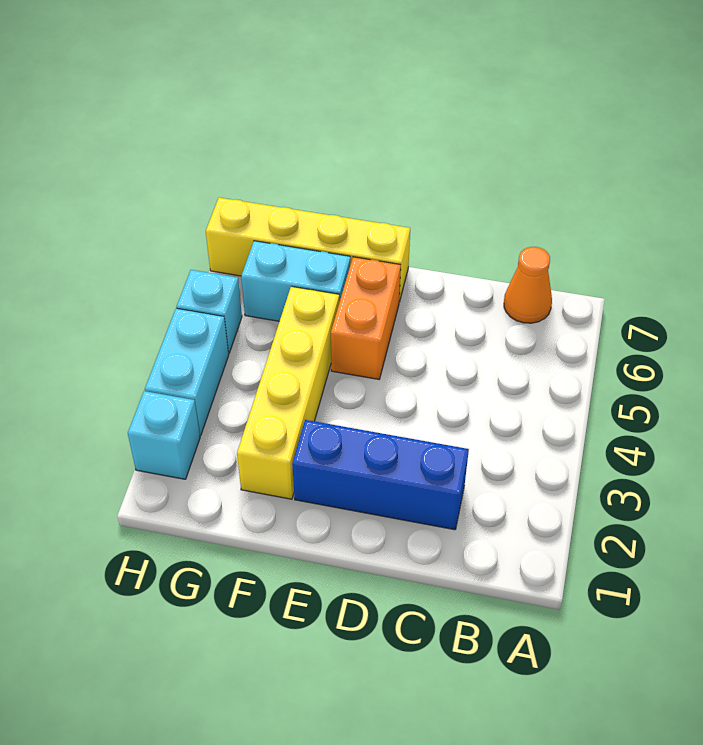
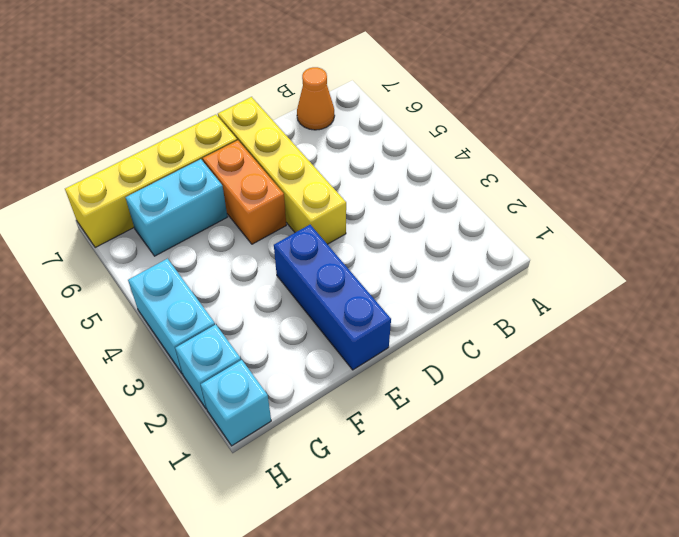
blue 1x3 brick [292,420,469,530] -> blue 1x3 brick turned to [274,225,391,370]
yellow 1x4 brick [237,286,339,499] -> yellow 1x4 brick moved to [218,97,346,244]
cyan 1x1 brick [177,270,242,353] -> cyan 1x1 brick moved to [201,360,271,446]

